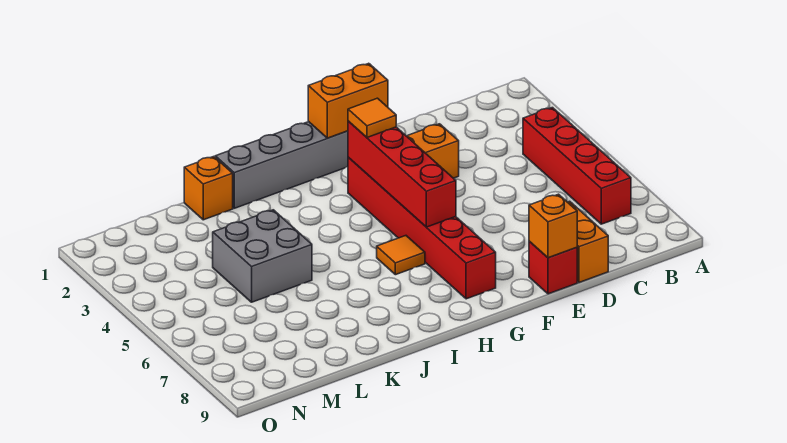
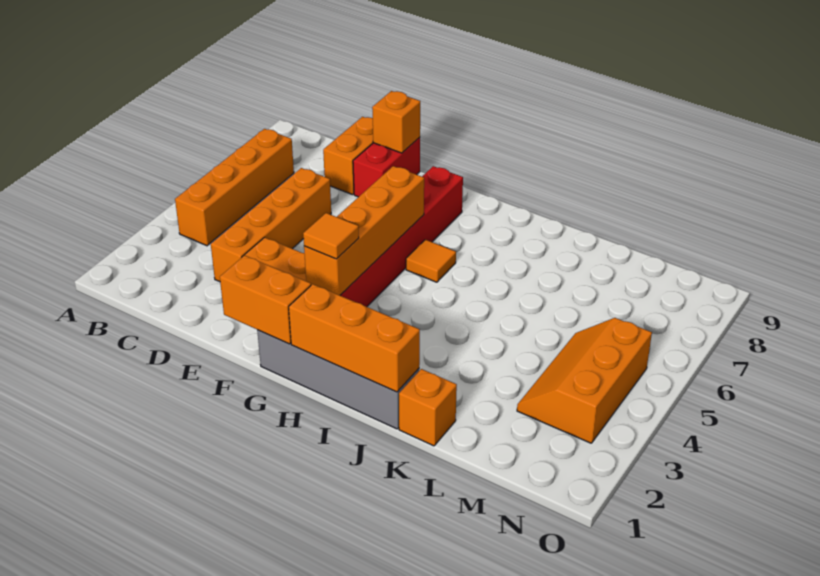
red 1x4 brick [523,108,631,224] -> orange 1x4 brick [175,129,294,246]
none -> orange 1x4 brick [211,168,331,282]
red 1x1 brick [529,242,577,294] -> red 1x2 brick [353,137,420,197]
red 1x4 brick [348,121,456,227] -> orange 1x4 brick [304,166,424,295]
none -> orange 1x3 brick [289,284,420,392]
grey 2x2 brick [213,210,312,302] -> none
none -> orange 2x3 slope [517,318,652,443]

